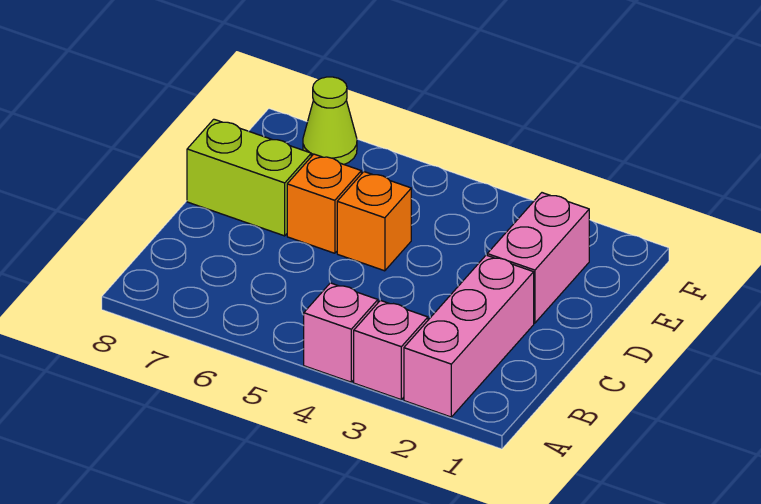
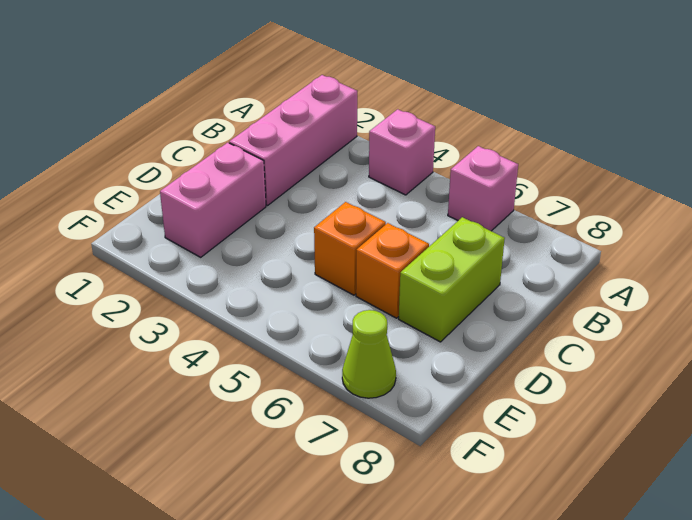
pink 1x1 brick [354,300,428,399] -> pink 1x1 brick moved to [448,146,518,231]
lime 1x2 brick [187,119,311,236] -> lime 1x2 brick turned to [399,217,505,342]

